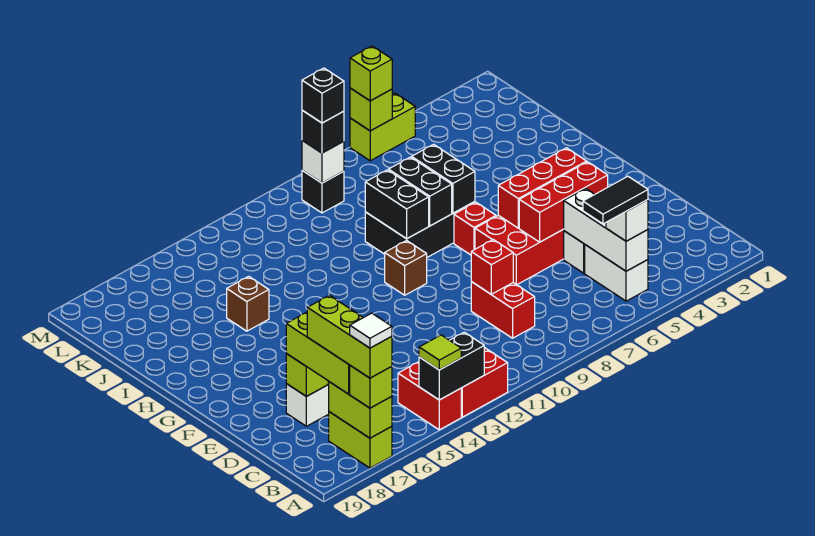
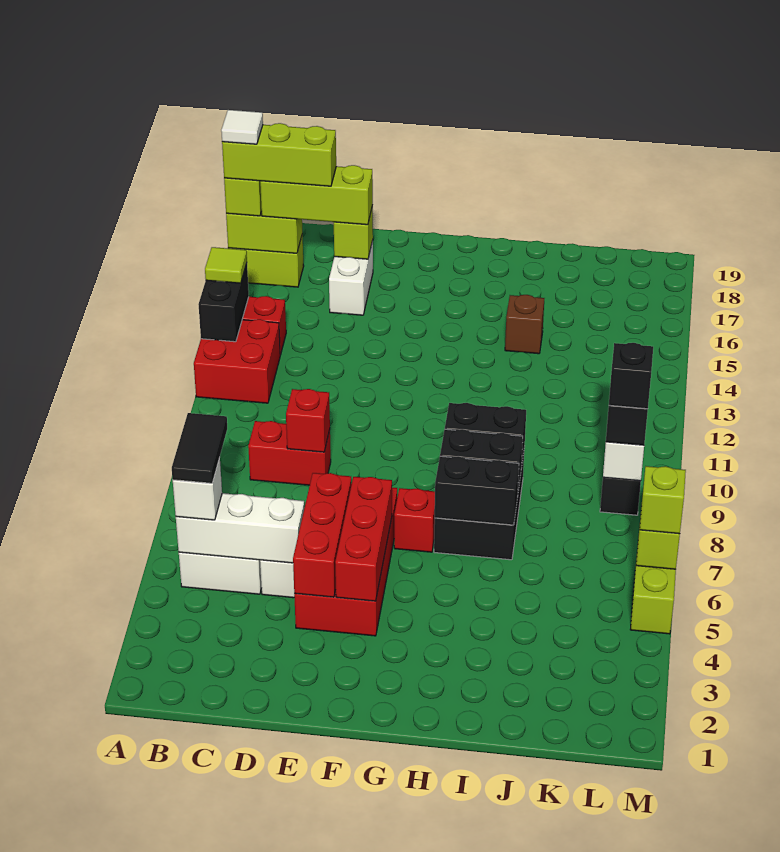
brown 1x1 brick [385,240,427,295] -> none

